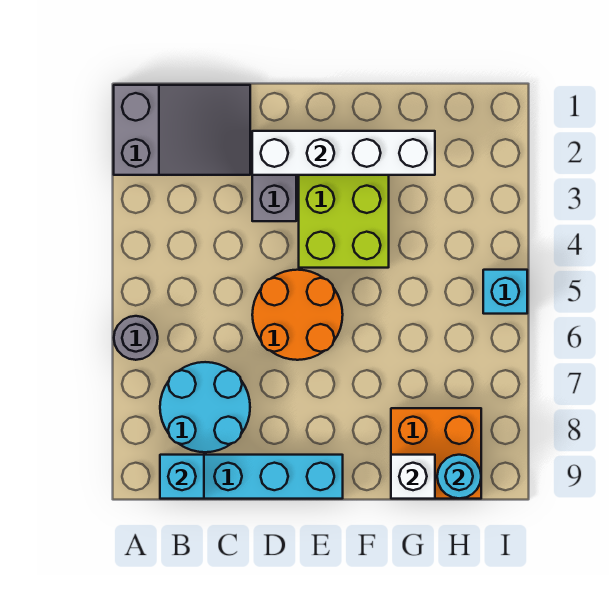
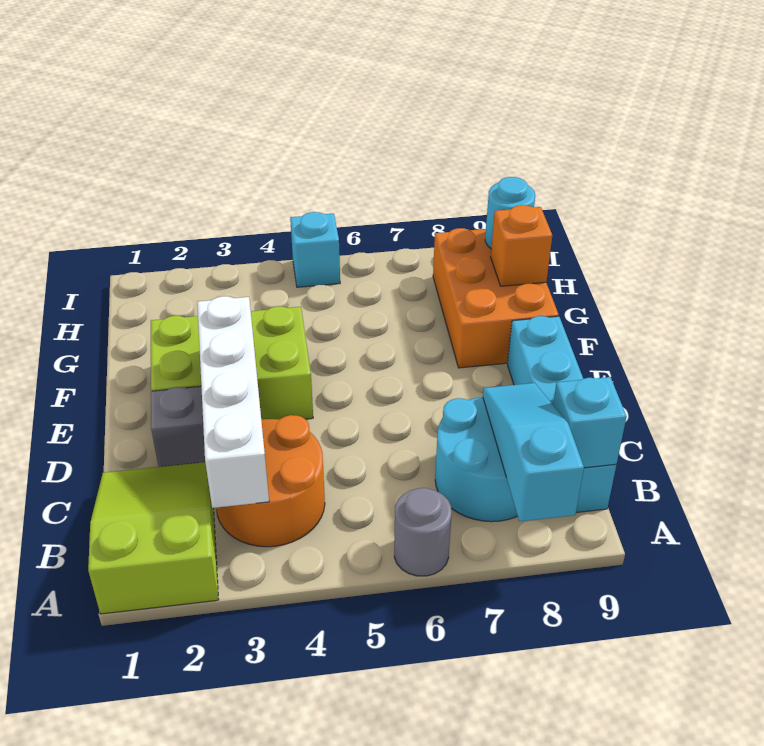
grey 2x3 slope [114,85,250,175] -> lime 2x3 slope [88,462,219,614]
none -> cyan 1x3 slope [483,383,584,521]
white 1x4 brick [252,131,435,175] -> white 1x4 brick moved to [197,296,269,508]
orange 2x2 round brick [252,270,343,360] -> orange 2x2 round brick moved to [216,415,325,547]
orange 2x2 brick [391,408,481,499] -> orange 2x3 brick [433,228,559,368]
white 1x1 brick [391,455,435,499] -> orange 1x1 brick [491,205,552,286]

